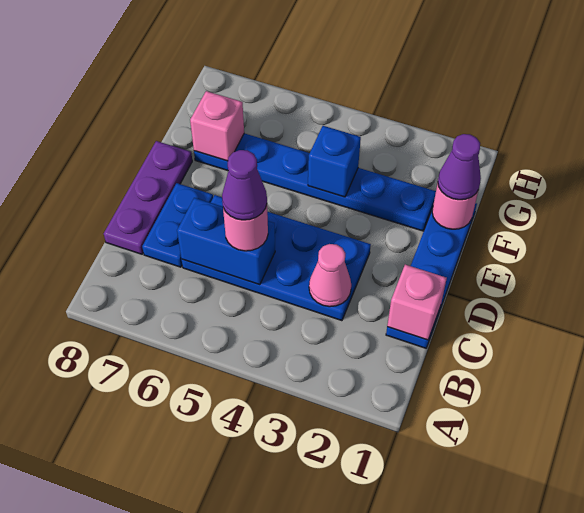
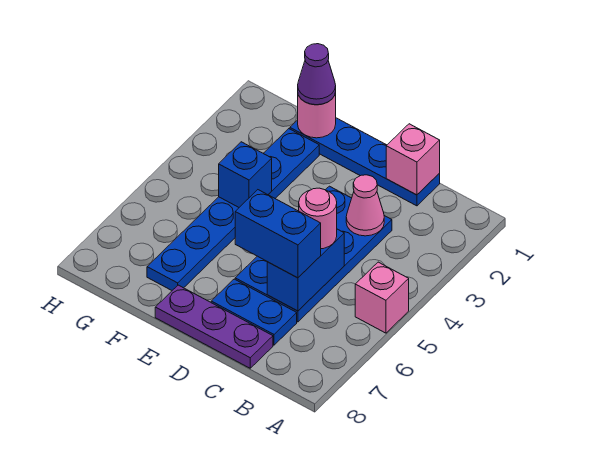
purple 1x1 cone [222,150,267,220] -> none
none -> blue 1x2 brick [235,190,321,278]
pink 1x1 brick [190,91,244,161] -> pink 1x1 brick moved to [355,262,409,333]

